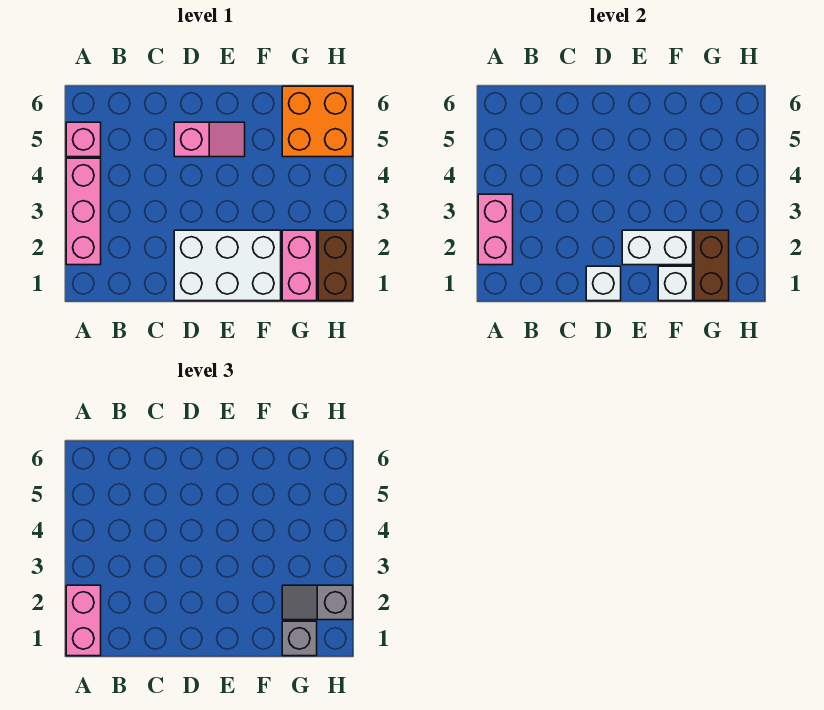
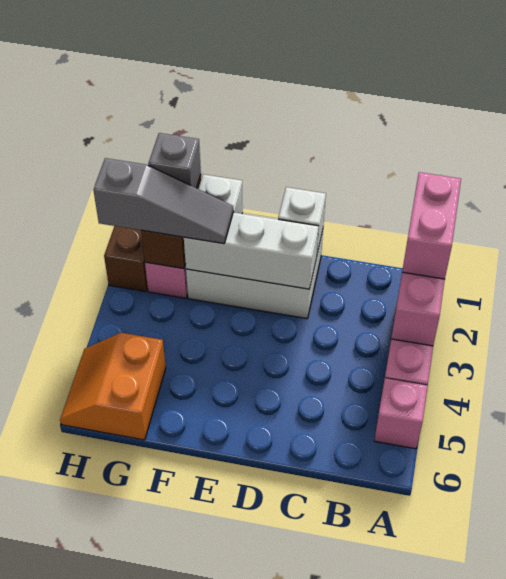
pink 1x2 slope [174,122,245,157] -> none
white 1x2 brick [622,230,693,265] -> white 1x3 brick [184,212,319,289]
grey 1x2 slope [282,585,353,620] -> grey 1x3 slope [93,158,233,244]
orange 2x2 brick [282,86,353,157] -> orange 2x2 slope [60,333,166,440]

